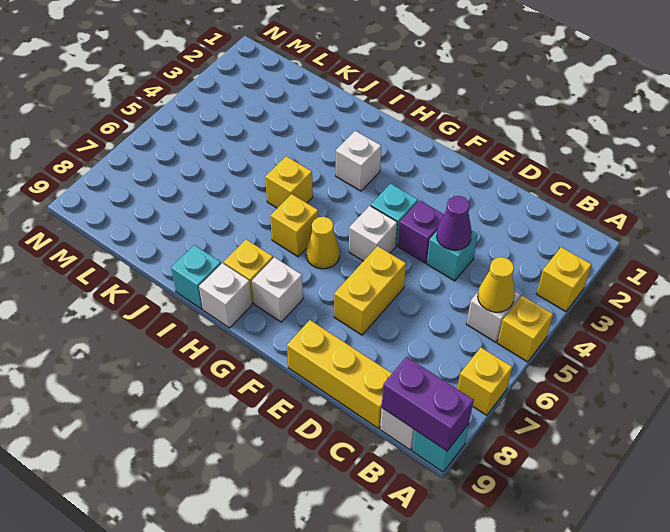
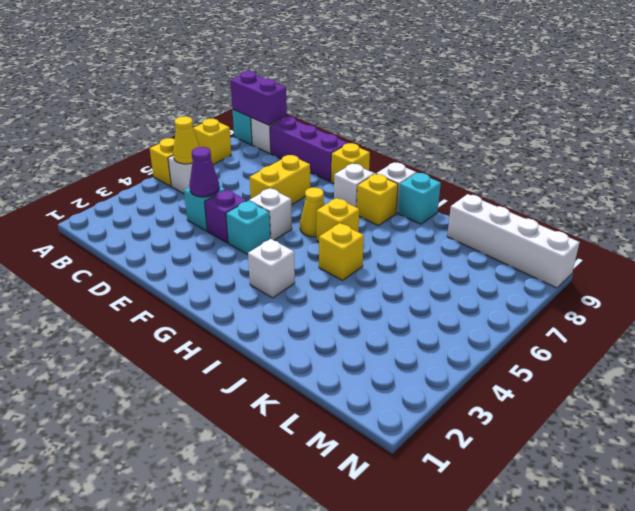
yellow 1x1 brick [537,247,591,311] -> yellow 1x1 brick moved to [331,143,370,184]
yellow 1x3 brick [287,320,392,428] -> purple 1x3 brick [270,116,347,182]
none -> white 1x4 brick [447,194,580,288]

